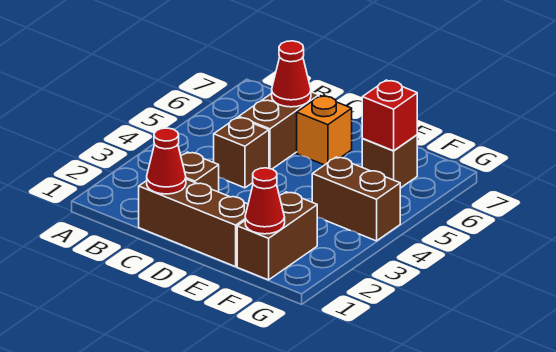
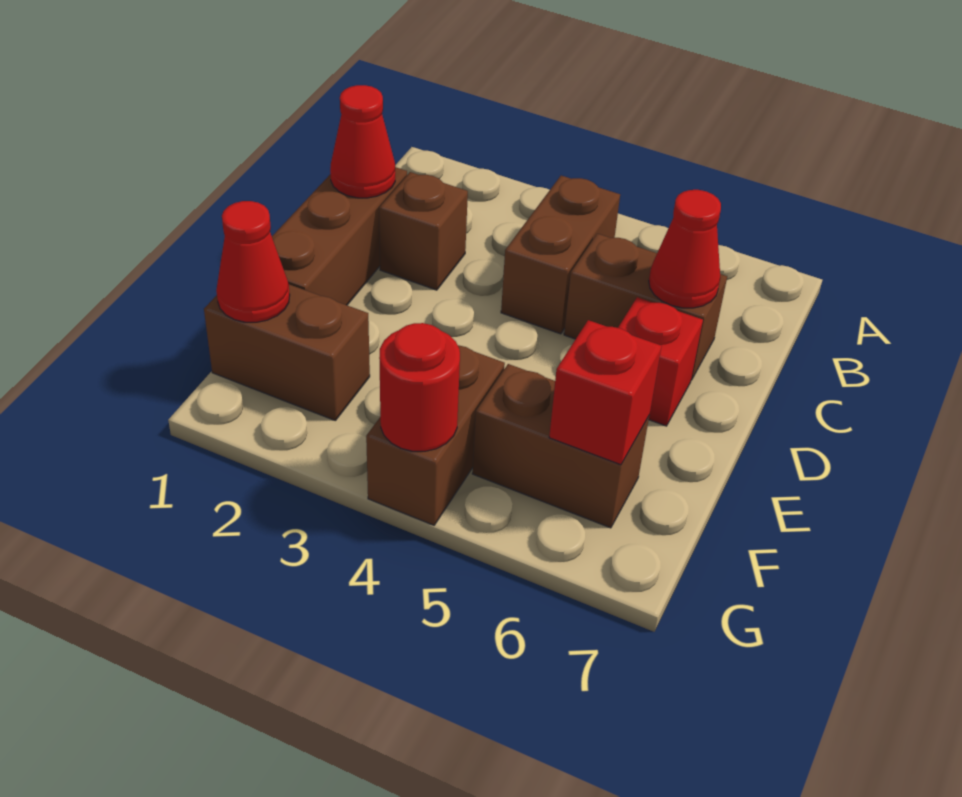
brown 1x1 brick [214,117,269,188] -> brown 1x2 brick [501,176,620,334]
orange 1x1 brick [297,96,352,165] -> red 1x1 brick [618,297,703,426]
brown 1x1 brick [362,135,417,188] -> brown 1x2 brick [472,364,649,528]
none -> red 1x1 round brick [379,323,460,451]

